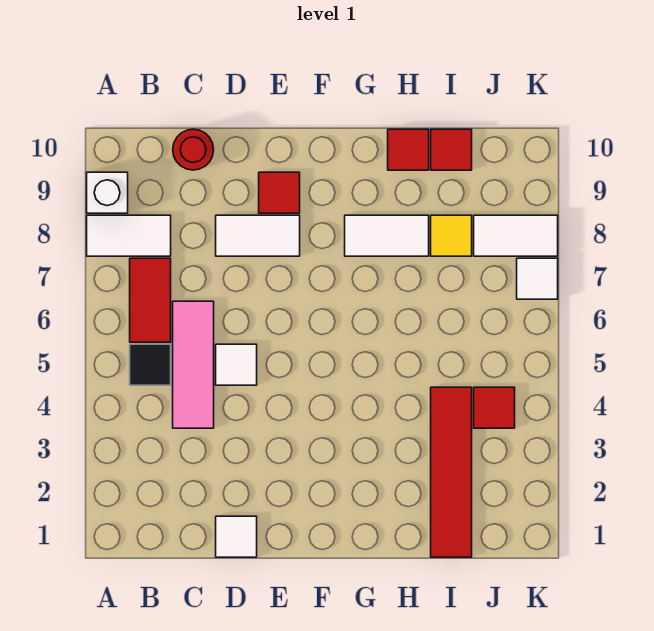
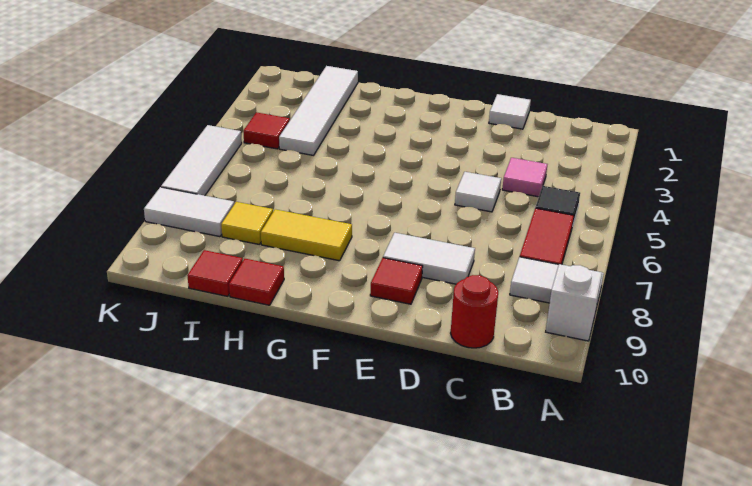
pink 1x3 tile [173,301,214,428] -> pink 1x1 tile [502,158,547,197]
white 1x2 tile [345,215,429,256] -> yellow 1x2 tile [261,209,352,261]
red 1x4 tile [431,387,472,557] -> white 1x4 tile [279,66,358,155]
white 1x1 tile [517,258,558,299] -> white 1x3 tile [161,125,242,196]

